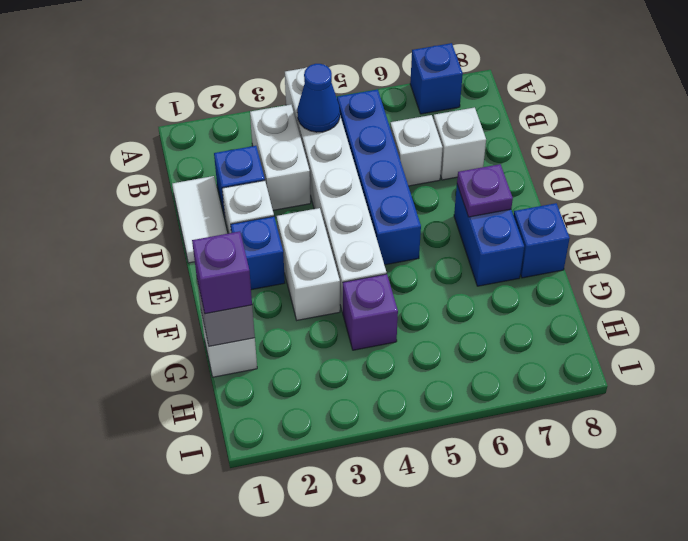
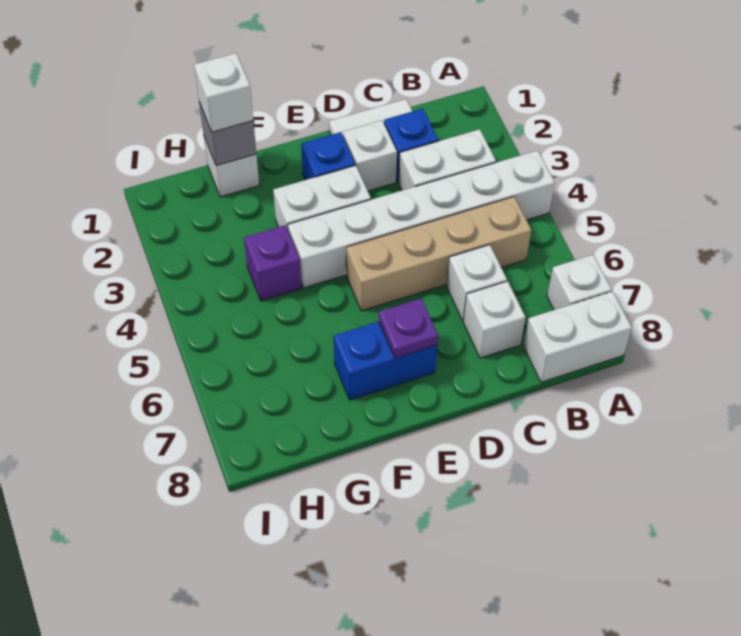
blue 1x1 brick [410,43,463,114] -> white 1x1 brick [547,255,612,310]
none -> white 1x2 brick [523,291,632,382]
blue 1x1 cone [297,64,340,132] -> none
blue 1x4 brick [337,90,421,265] -> tan 1x4 brick [346,197,531,311]
blue 1x1 brick [513,203,570,278] -> none
purple 1x1 brick [192,231,252,314] -> white 1x1 brick [194,53,253,132]

